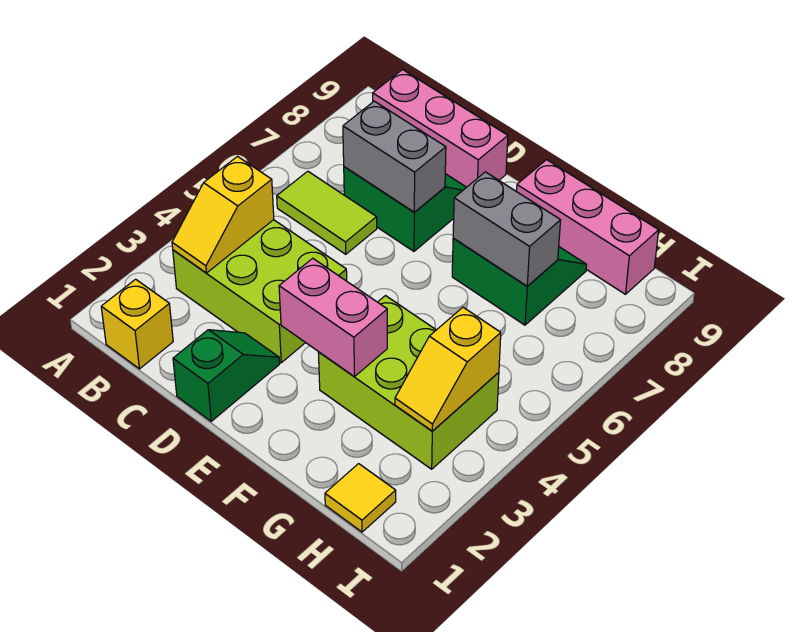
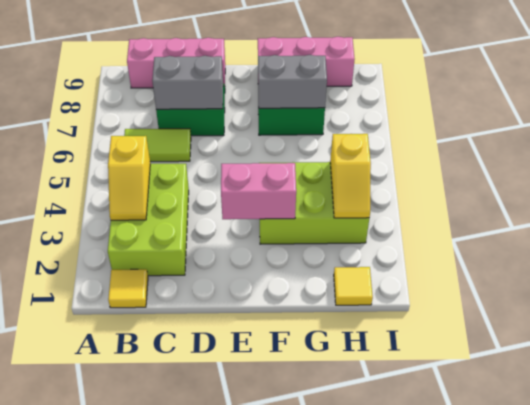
yellow 1x1 brick [101,279,173,369] -> yellow 1x1 tile [108,269,148,308]
lime 2x3 brick [173,220,347,363] -> lime 2x3 brick turned to [108,164,189,276]
green 1x2 slope [173,330,280,421] -> none

